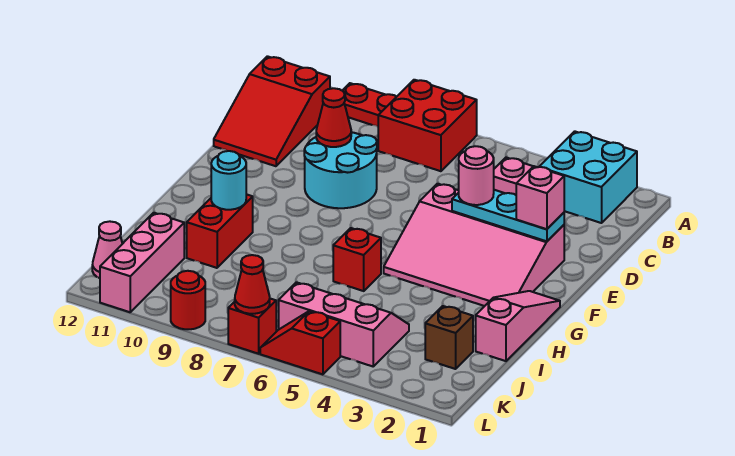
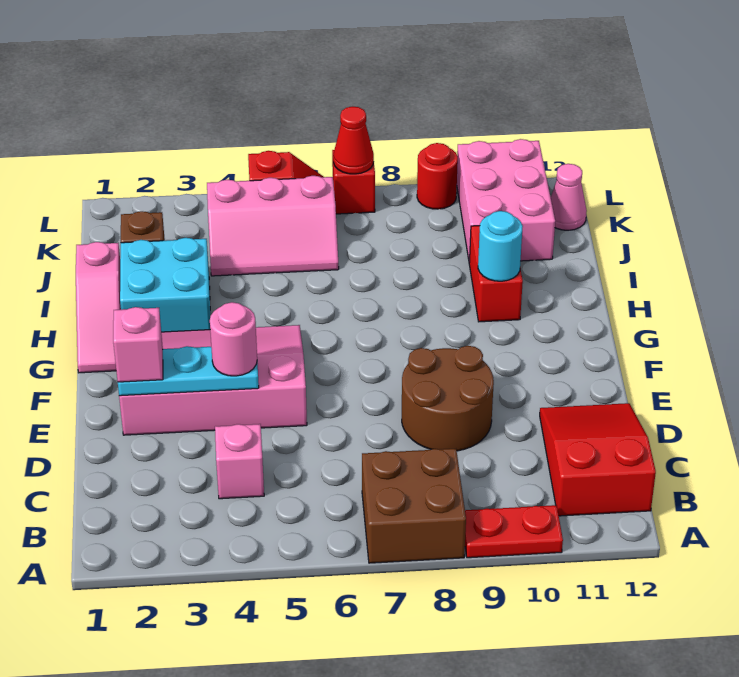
cyan 2x2 brick [539,131,637,223] -> cyan 2x2 brick moved to [120,238,210,332]
red 2x2 brick [378,80,477,171] -> brown 2x2 brick [362,449,466,563]
cyan 2x2 round brick [304,132,377,208] -> brown 2x2 round brick [402,346,494,451]
red 1x1 cone [316,88,351,147] -> none
red 1x1 brick [333,228,381,291] -> none
pink 1x3 brick [100,213,184,312] -> pink 2x3 brick [457,139,555,262]

